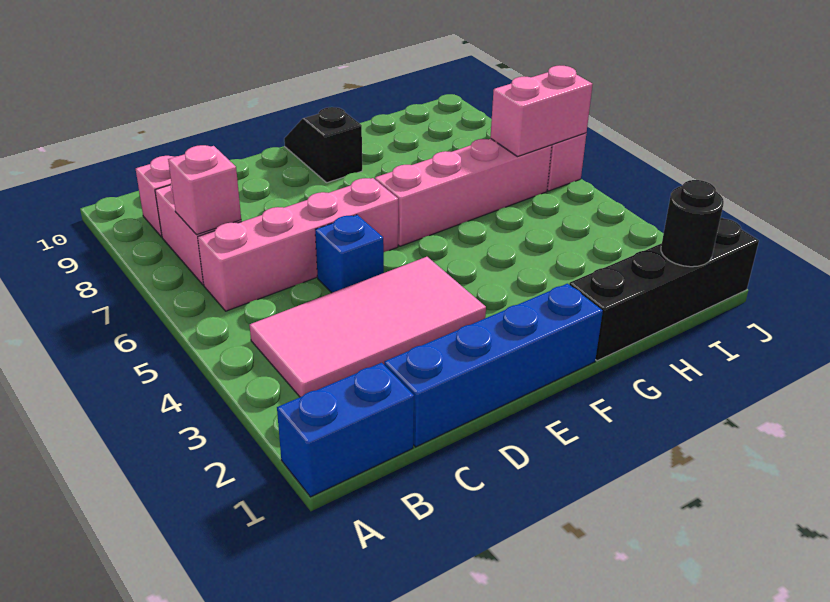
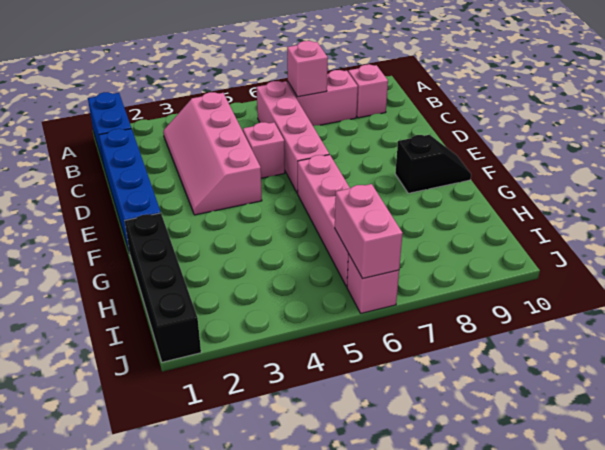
pink 2x4 tile [250,257,486,397] -> pink 2x4 slope [163,92,262,215]
blue 1x1 brick [315,215,384,293] -> pink 1x1 brick [243,122,285,178]
black 1x1 round brick [661,180,724,267] -> none

